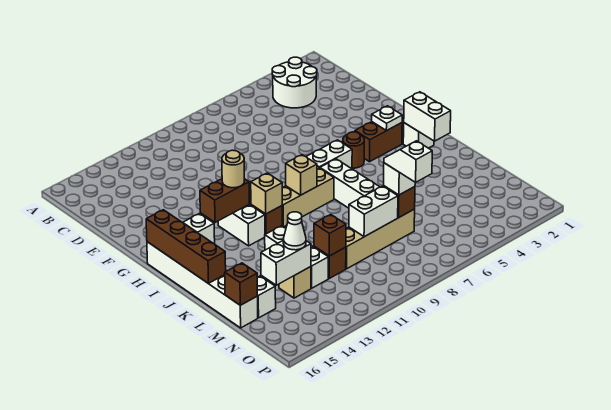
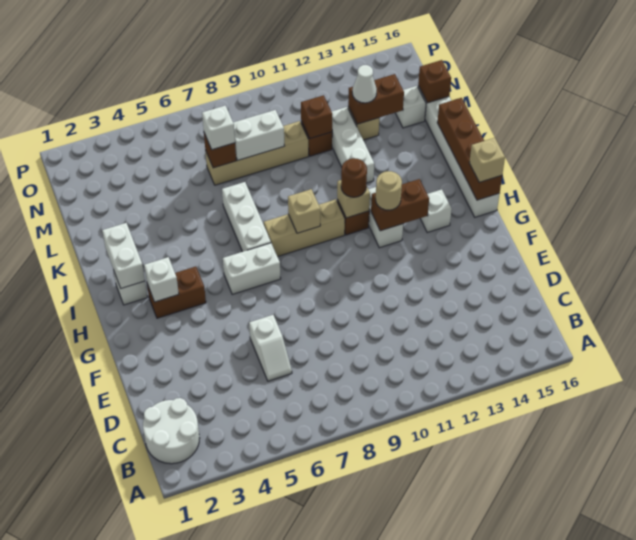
white 2x2 round brick [272,57,317,108] -> white 2x2 round brick moved to [143,398,200,464]
white 1x1 plate [372,106,402,131] -> white 1x1 brick [144,257,179,302]
brown 1x1 round brick [343,132,364,168] -> brown 1x1 round brick moved to [341,158,367,197]
none -> tan 1x1 brick [469,138,505,182]
white 1x2 slope [384,141,432,183] -> white 1x2 slope moved to [249,315,292,381]
white 1x2 brick [261,241,311,285] -> brown 1x2 brick [348,74,404,124]

